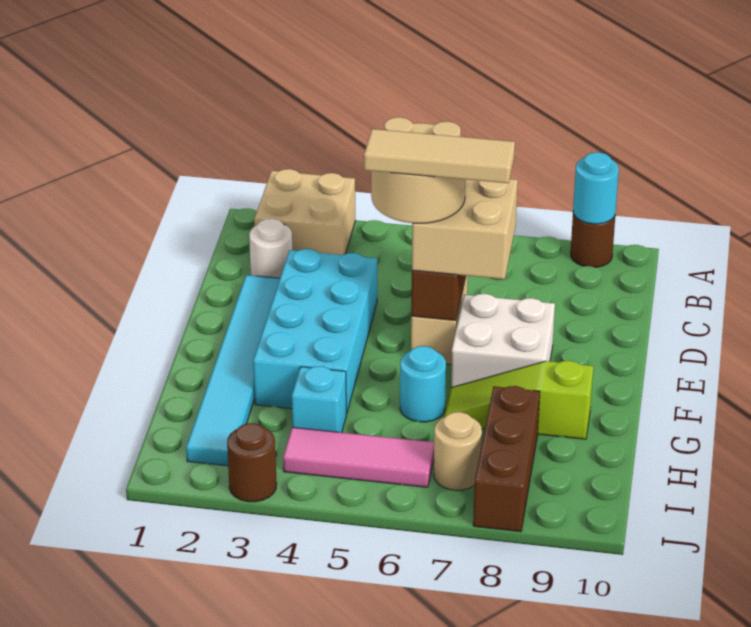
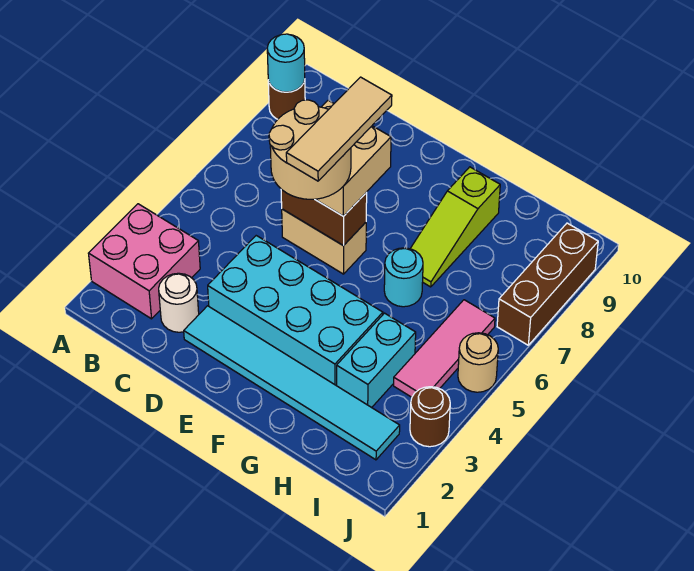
tan 2x2 brick [254,169,355,255] -> pink 2x2 brick [88,204,200,319]
white 2x2 brick [451,294,555,387] -> none
cyan 1x1 brick [292,366,346,433] -> cyan 1x2 brick [337,313,416,408]
brown 1x3 brick [473,386,540,532] -> brown 1x3 brick turned to [497,223,598,345]
tan 1x1 round brick [434,412,482,490] -> tan 1x1 round brick moved to [458,333,498,392]

